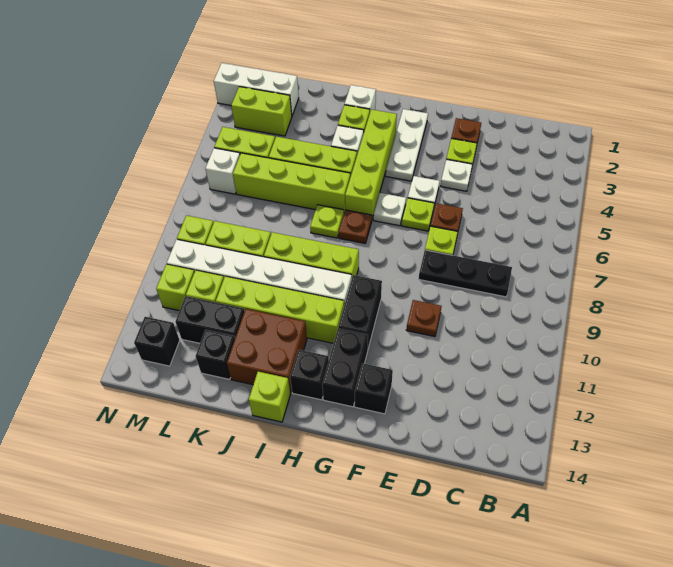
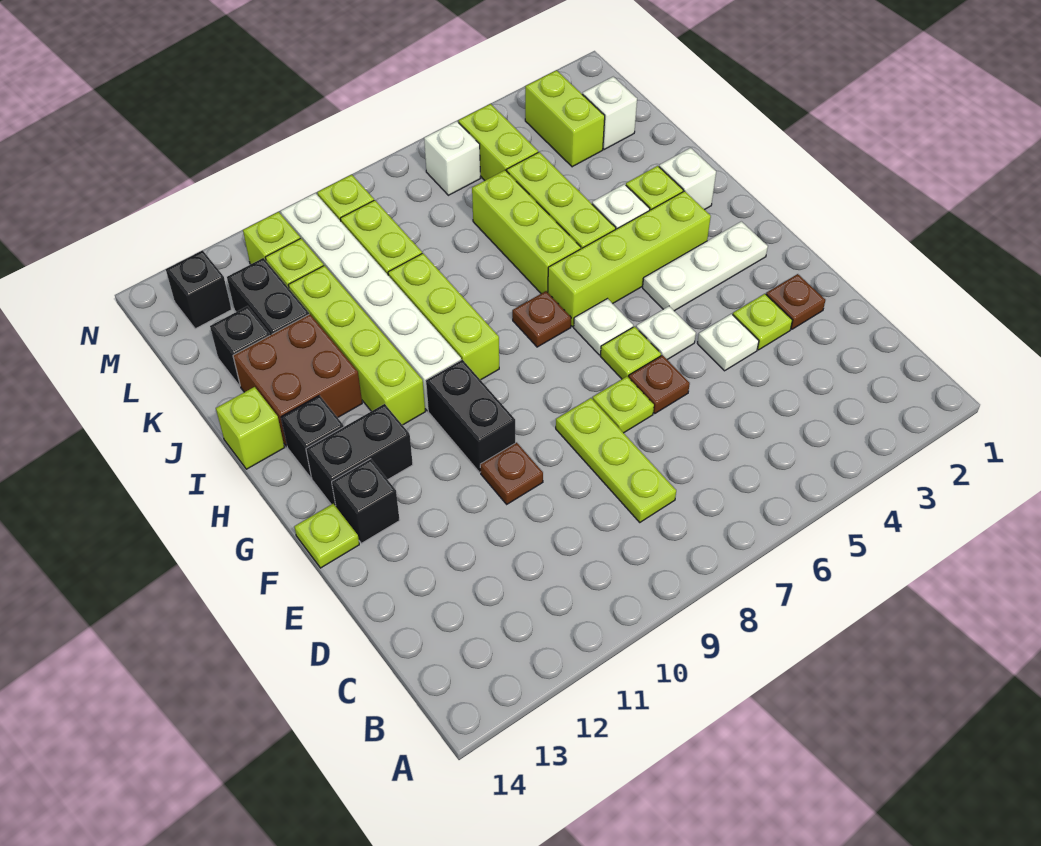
black 1x3 plate [419,250,512,297] -> lime 1x3 plate [556,398,676,522]
black 1x2 brick [338,275,382,348] -> black 1x2 brick turned to [426,360,515,472]
lime 1x4 brick [233,153,350,212] -> lime 1x3 brick [472,170,581,293]
lime 1x1 plate [310,205,344,238] -> lime 1x1 plate moved to [294,504,359,568]
white 1x3 brick [214,63,299,116] -> white 1x1 brick [582,77,637,149]

